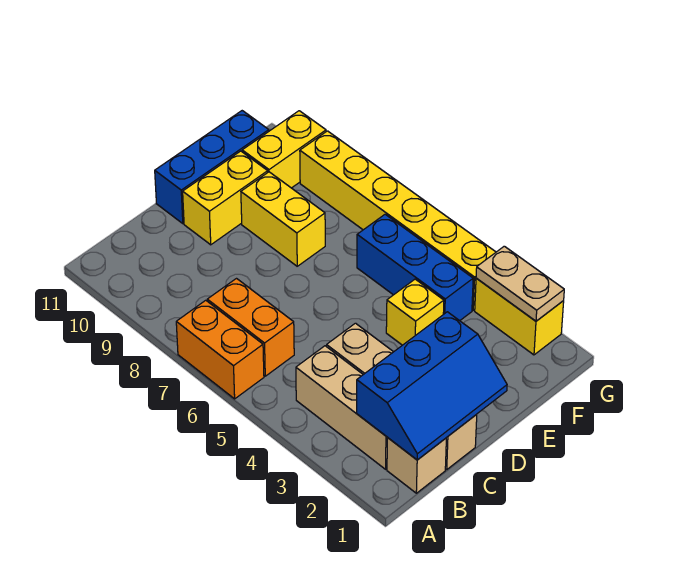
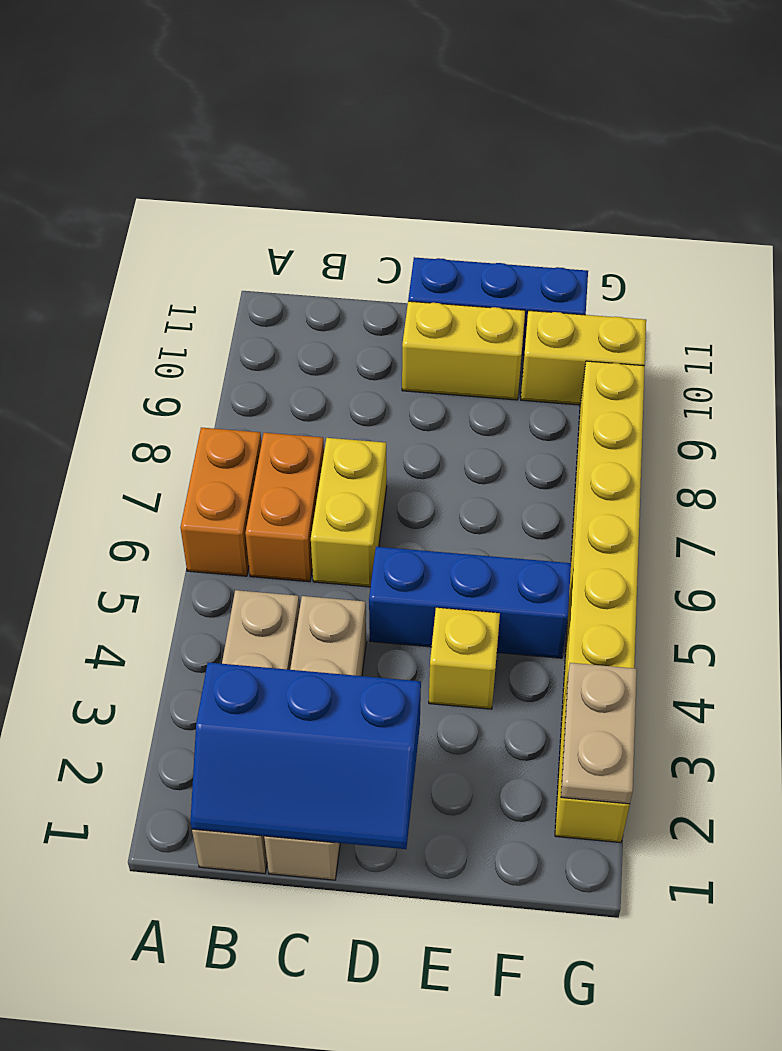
yellow 1x2 brick [241,172,325,266] -> yellow 1x2 brick moved to [311,438,387,587]
blue 1x3 brick [357,214,473,321] -> blue 1x3 brick turned to [369,547,571,658]

